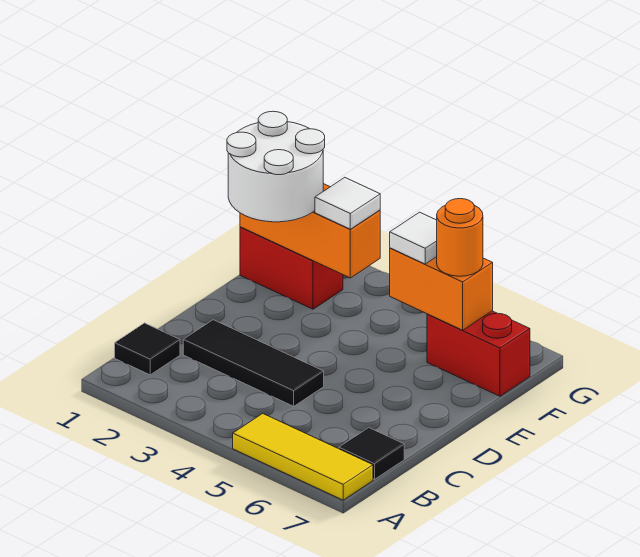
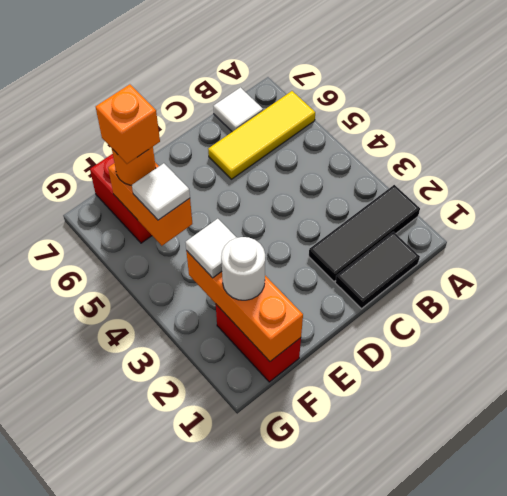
yellow 1x3 tile [233,413,373,500] -> yellow 1x3 tile turned to [208,91,315,179]
black 1x1 tile [115,323,180,375] -> black 1x2 tile [335,232,420,309]
black 1x1 tile [339,428,404,479] -> white 1x1 tile [213,87,263,132]
black 1x3 tile [183,320,324,406] -> black 1x3 tile turned to [309,185,420,281]
white 2x2 round brick [227,111,325,222] -> white 1x1 round brick [221,237,265,300]
none -> orange 1x1 brick [96,84,160,164]

